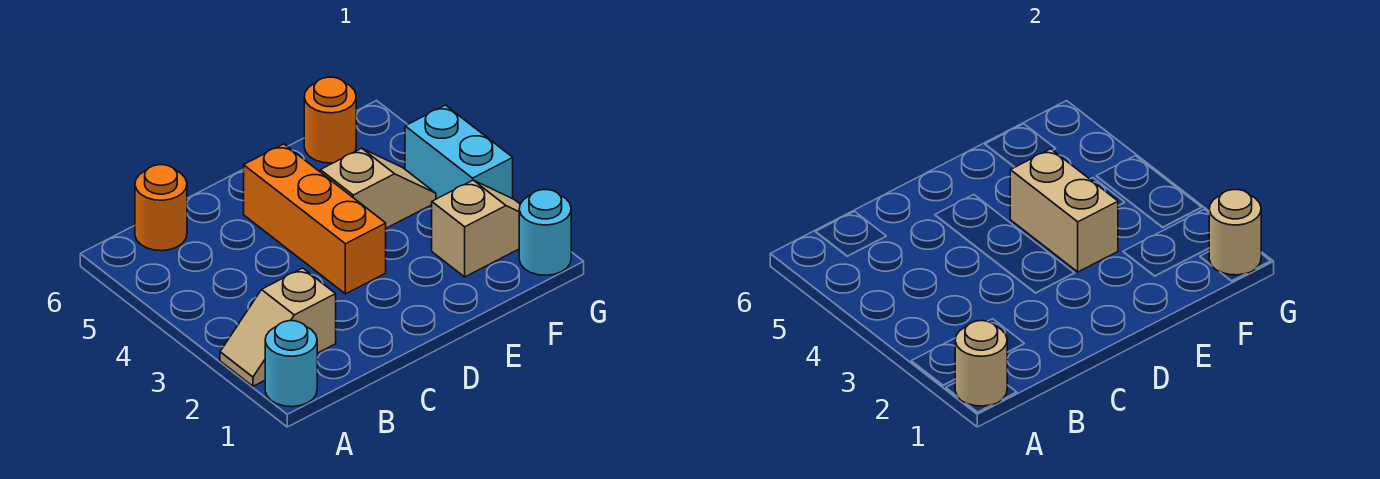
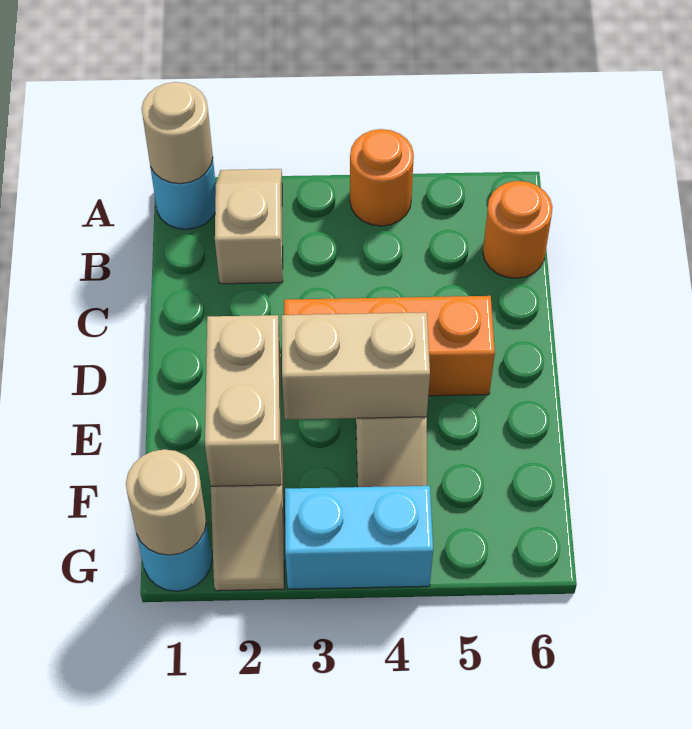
none -> tan 1x2 brick [205,315,281,486]
orange 1x1 round brick [304,77,356,163] -> orange 1x1 round brick moved to [350,129,414,226]

